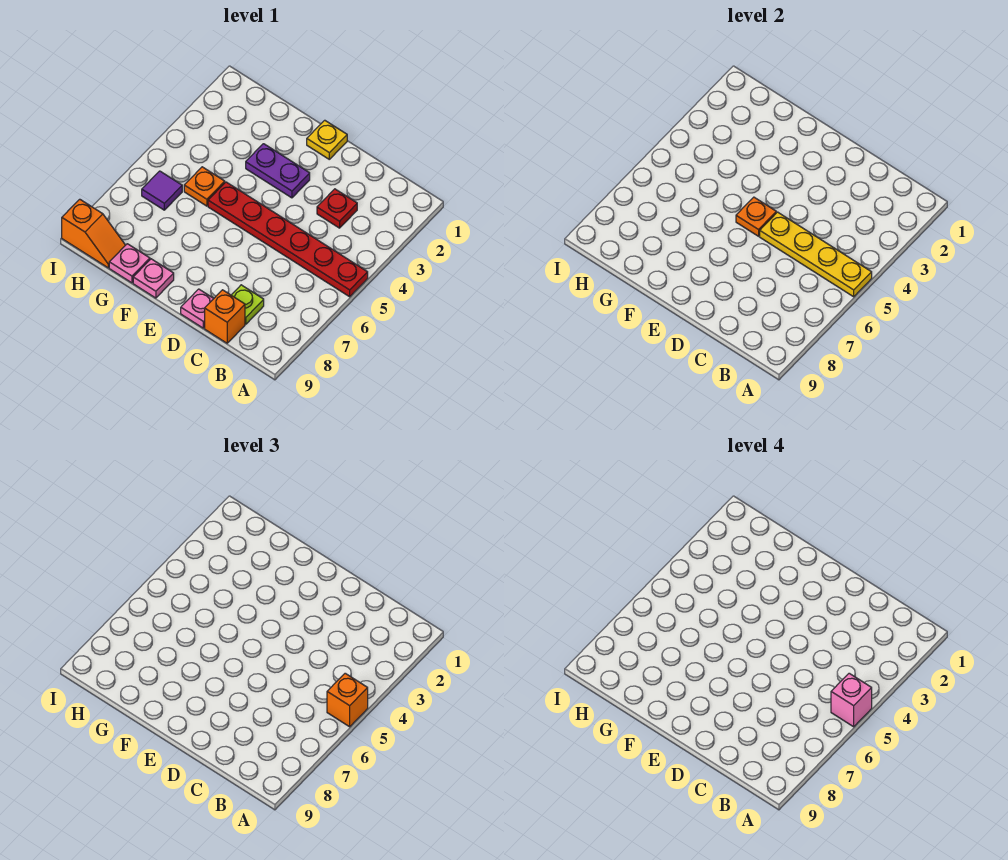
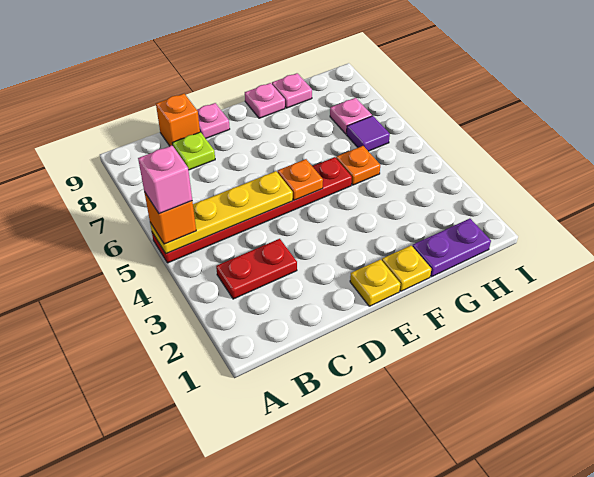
red 1x1 plate [317,189,357,228] -> red 1x2 plate [216,239,297,299]
purple 1x2 plate [246,144,310,198] -> purple 1x2 plate moved to [412,219,491,277]
none -> yellow 1x1 plate [382,246,431,291]
none -> pink 1x1 plate [330,98,372,134]
orange 1x2 slope [62,199,125,268] -> none

